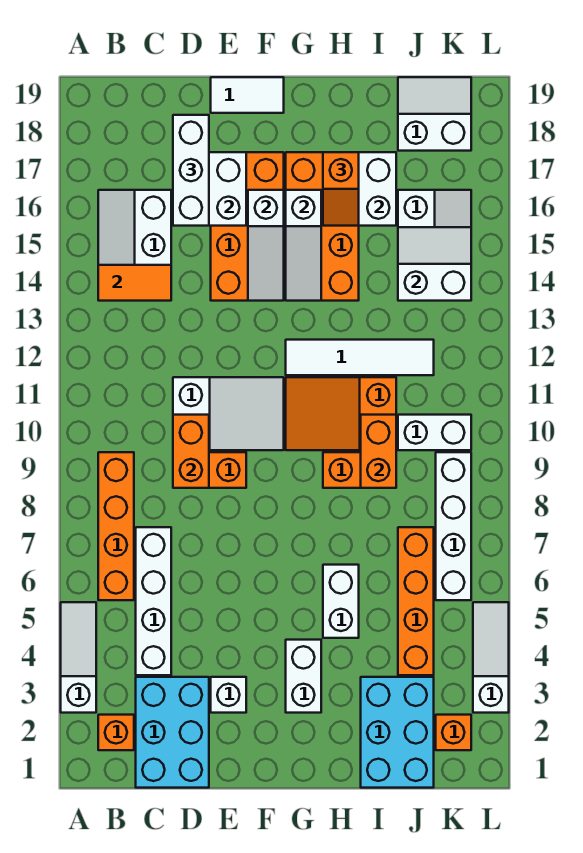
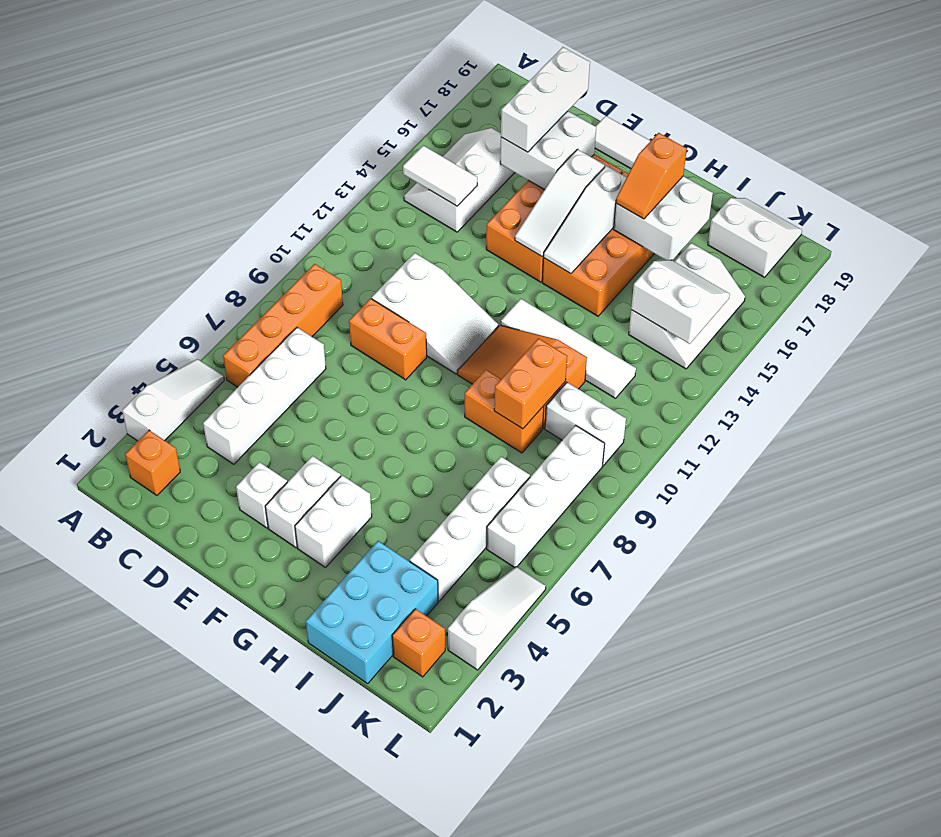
orange 1x2 tile [98,265,171,301] -> white 1x2 tile [403,146,477,206]
cyan 2x3 brick [136,677,209,788] -> none
orange 1x2 brick [173,415,209,488] -> none
white 1x2 brick [323,565,359,638] -> white 1x2 brick moved to [265,456,341,548]
orange 1x4 brick [398,527,434,675] -> white 1x4 brick [410,457,530,601]

